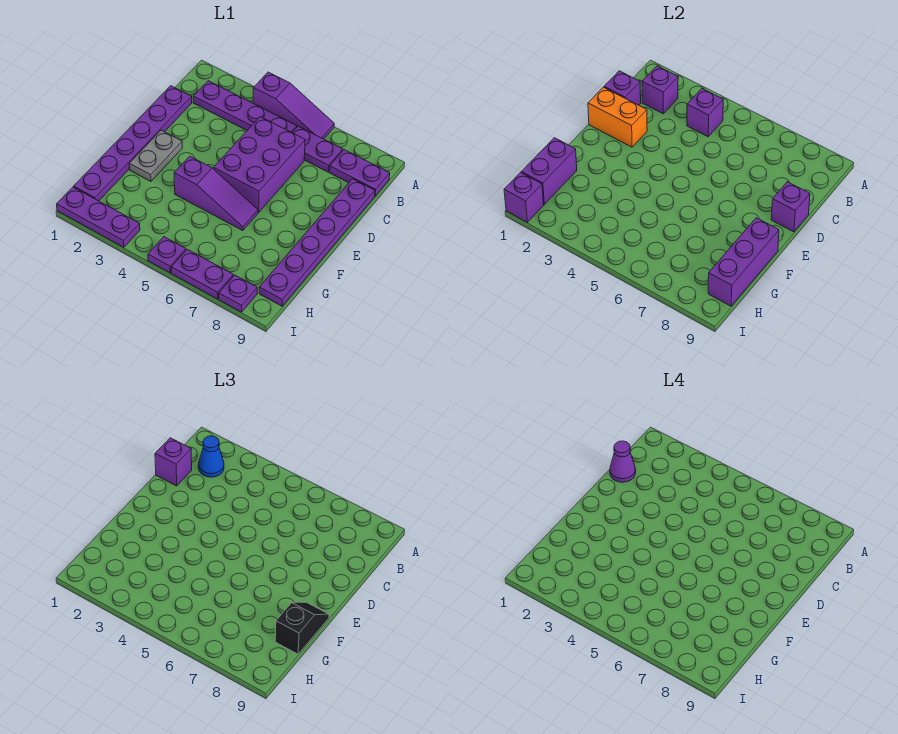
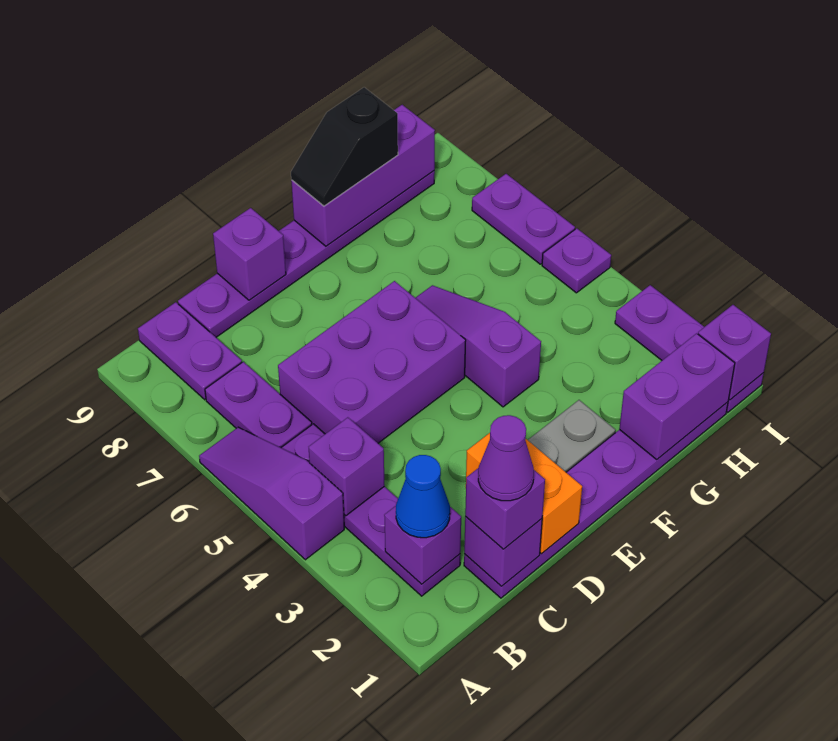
purple 1x1 plate [219,275,257,312] -> none

